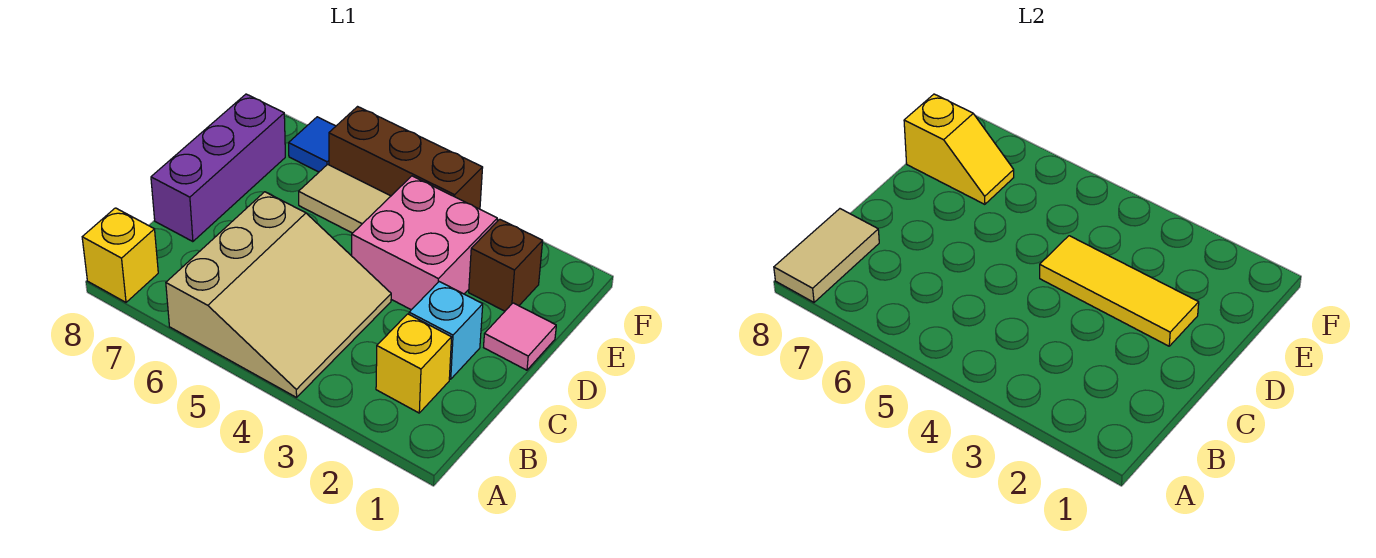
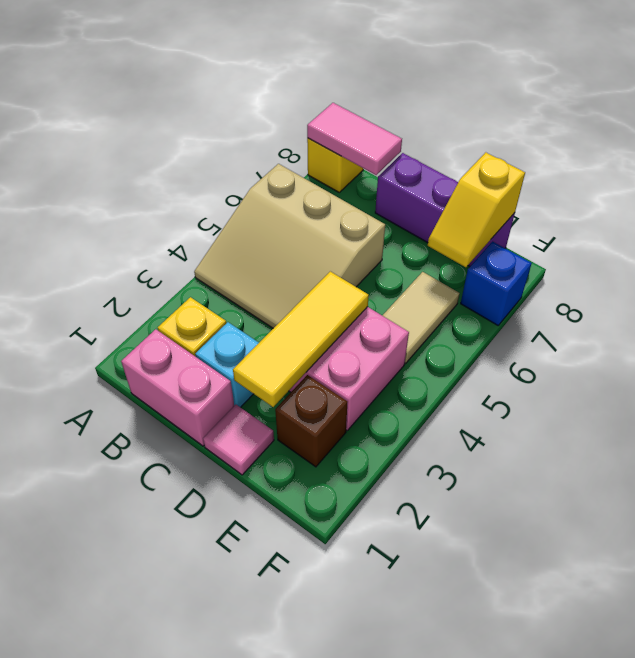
tan 1x2 tile [774,209,879,302] -> pink 1x2 tile [307,103,402,175]
none -> pink 1x2 brick [121,329,234,446]
brown 1x3 brick [329,107,483,209] -> none
blue 1x1 tile [289,117,336,172] -> blue 1x1 brick [461,242,532,325]

